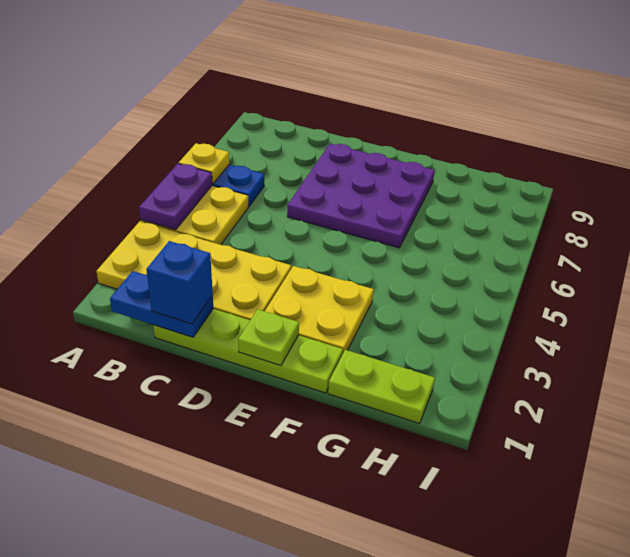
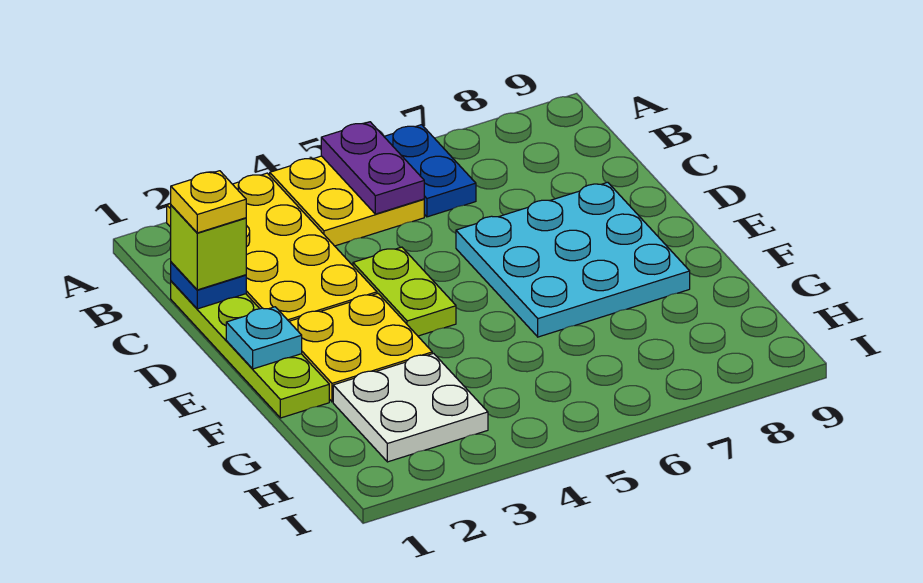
purple 1x2 plate [139,164,212,230] -> purple 1x2 plate turned to [321,122,424,214]
yellow 1x1 plate [179,143,229,184] -> yellow 1x1 plate moved to [171,171,246,233]
blue 1x2 plate [110,271,213,337] -> blue 1x1 plate [171,262,246,309]
blue 1x1 brick [147,241,213,324] -> lime 1x1 brick [171,205,246,290]
purple 3x3 plate [287,144,435,248] -> cyan 3x3 plate [456,182,690,337]
lime 1x1 plate [238,309,299,366] -> cyan 1x1 plate [226,307,302,369]
lime 1x2 plate [328,350,435,423] -> lime 1x2 plate moved to [353,247,456,336]
none -> white 2x2 plate [333,353,488,462]

